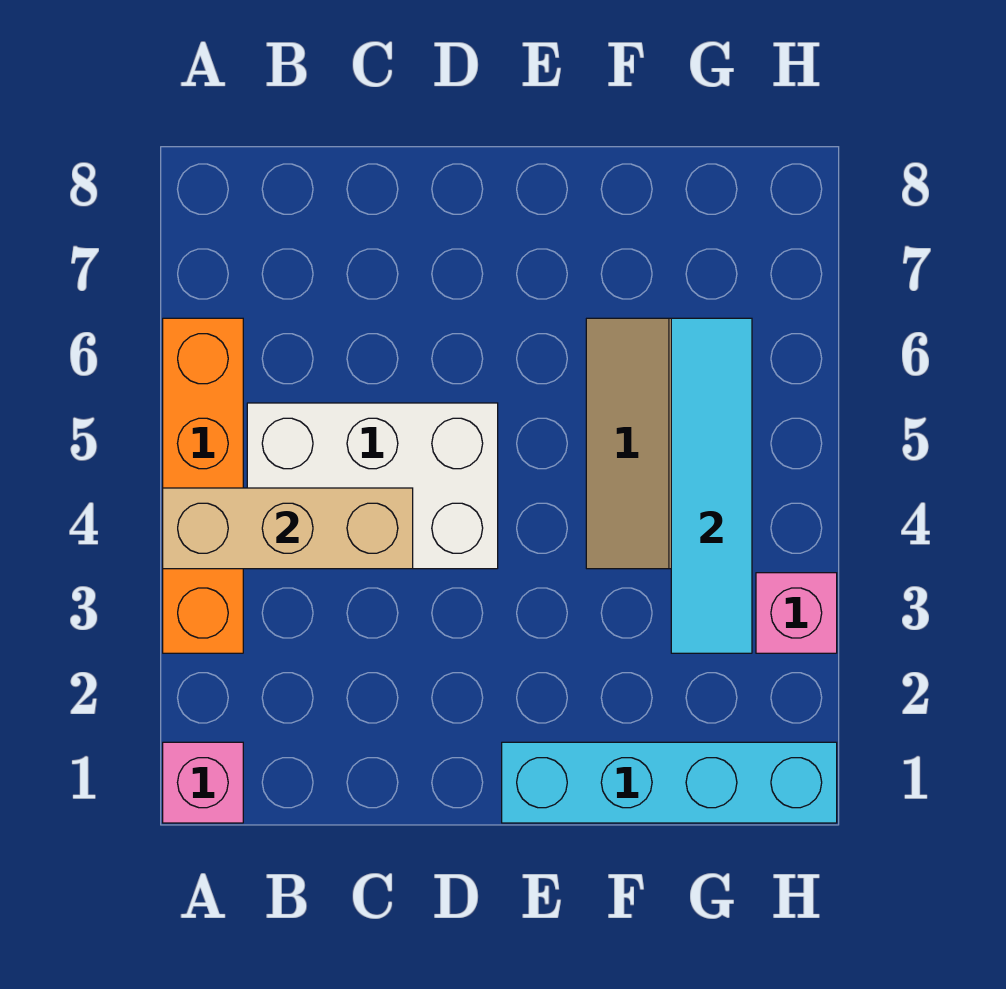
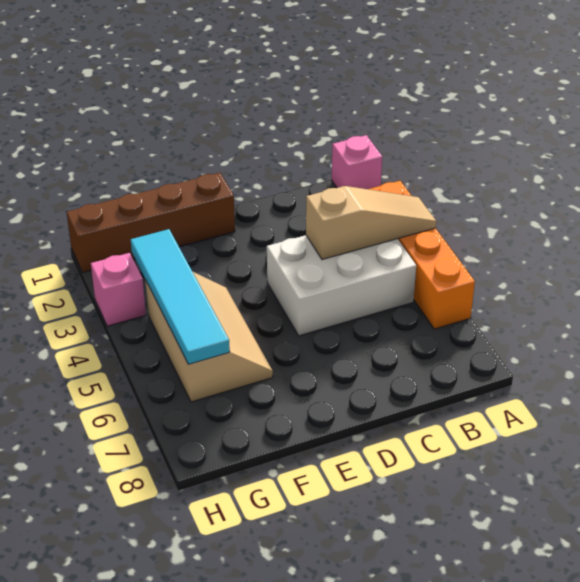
tan 1x3 brick [163,488,413,569] -> tan 1x3 slope [306,186,436,260]
cyan 1x4 brick [502,742,837,823] -> brown 1x4 brick [67,173,235,272]

